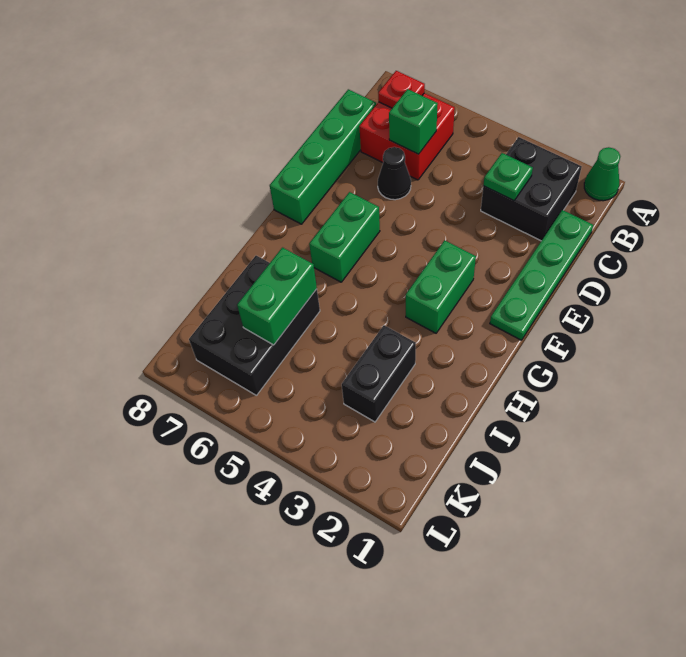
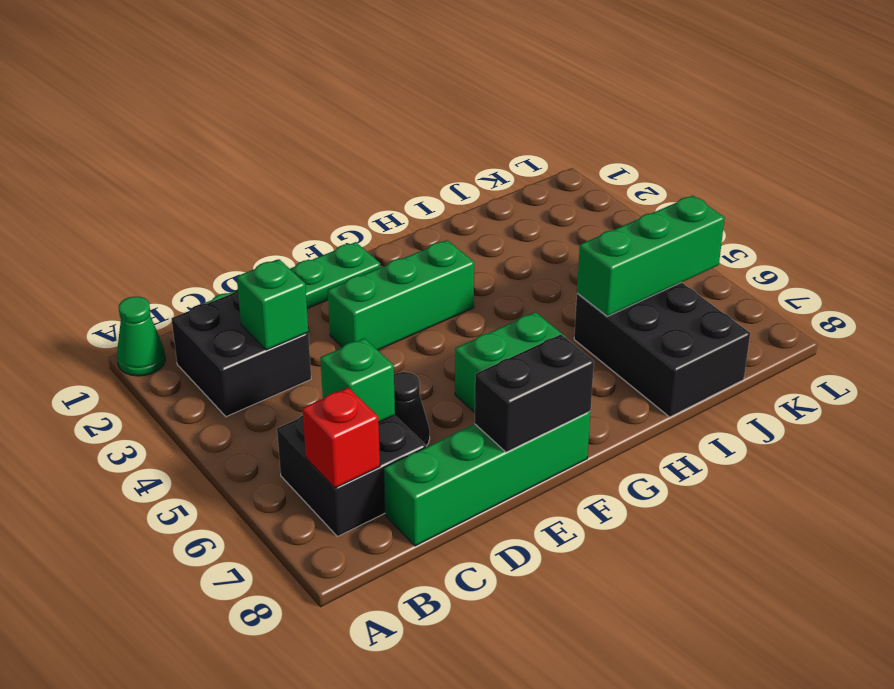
red 2x2 brick [359,93,455,180] -> black 2x2 brick [277,415,426,537]
red 1x1 plate [378,71,425,108] -> red 1x1 brick [303,388,380,488]
green 1x1 plate [483,153,533,201] -> green 1x1 brick [237,259,308,350]
green 1x2 brick [406,240,476,333] -> green 1x3 brick [328,240,474,350]
black 1x2 brick [342,325,416,422] -> black 1x2 brick moved to [475,334,594,452]
black 2x3 brick [189,256,320,395] -> black 2x3 brick turned to [574,282,750,417]
green 1x2 brick [237,248,317,345] -> green 1x3 brick [577,196,725,316]

